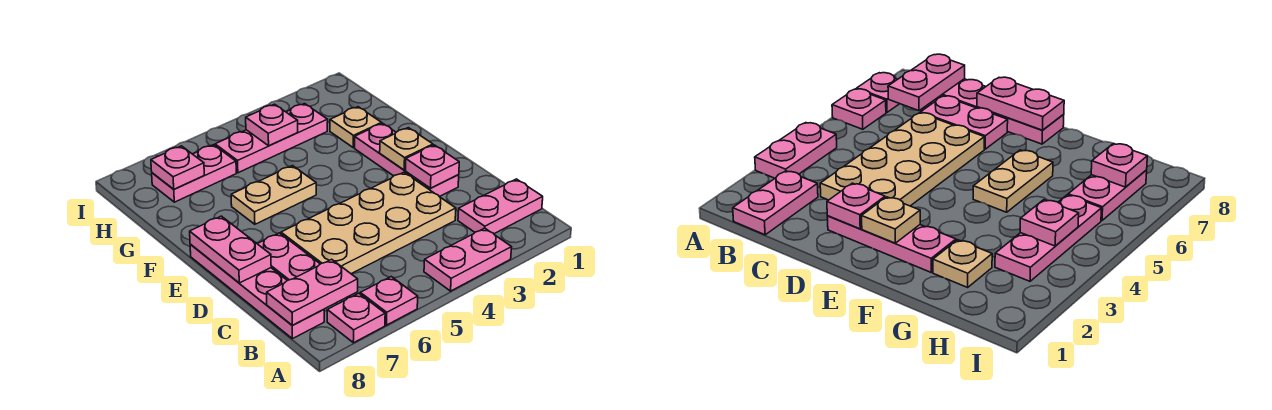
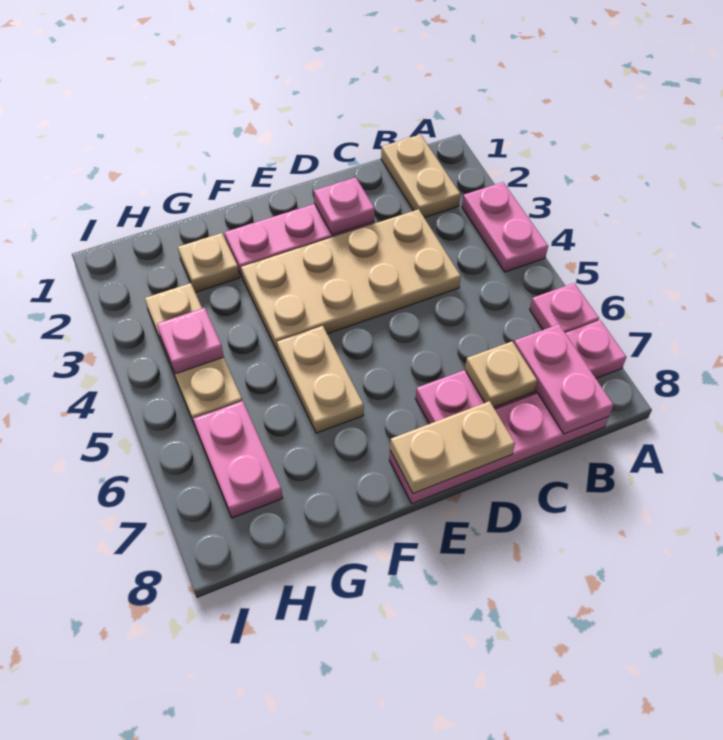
pink 1x2 plate [458,179,543,234] -> tan 1x2 plate [381,134,460,218]
tan 2x4 plate [281,172,456,274] -> tan 2x4 plate turned to [241,209,461,351]
pink 1x2 plate [190,216,271,283] -> tan 1x2 plate [390,401,515,494]
tan 1x1 plate [380,128,433,170] -> tan 1x1 plate moved to [465,342,537,407]
pink 1x3 plate [215,104,328,173] -> tan 1x3 plate [145,283,242,425]
pink 1x1 plate [151,146,204,189] -> none

